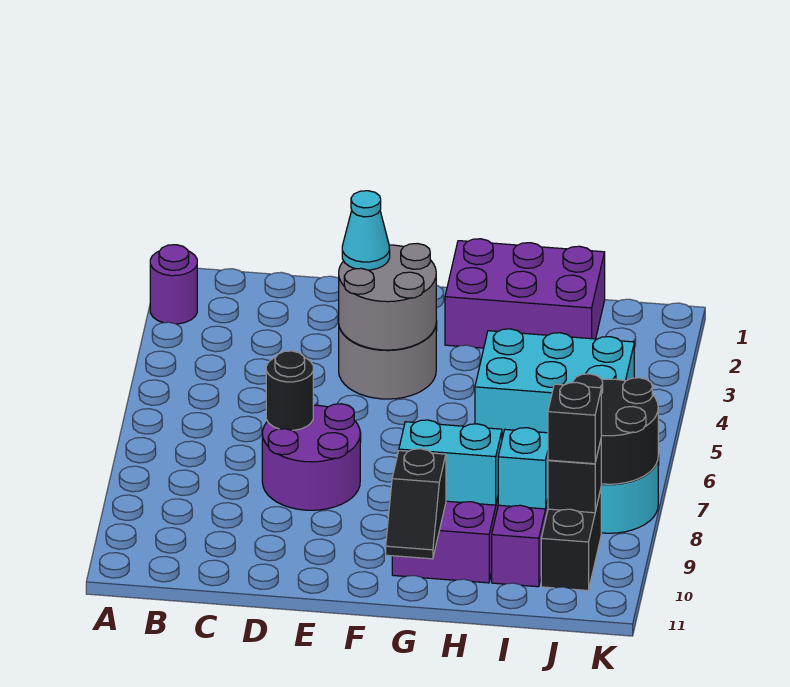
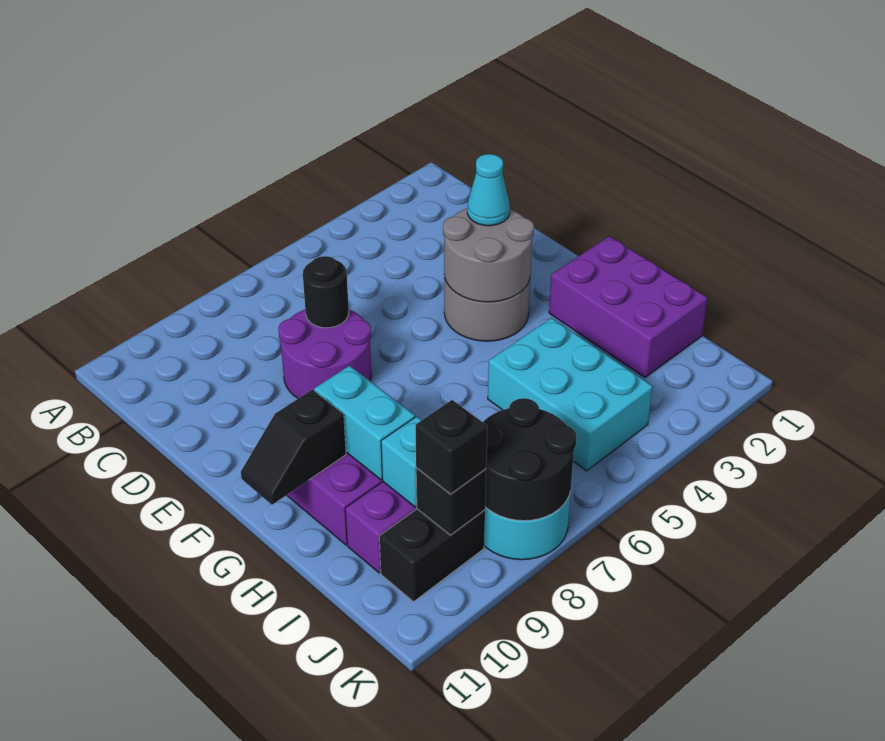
purple 1x1 round brick [150,245,197,324] -> none

